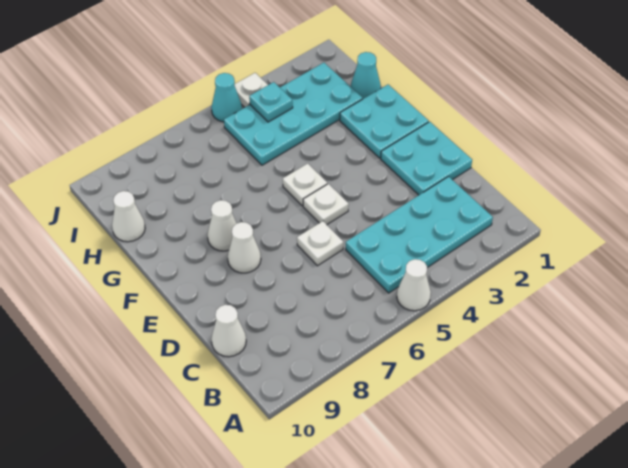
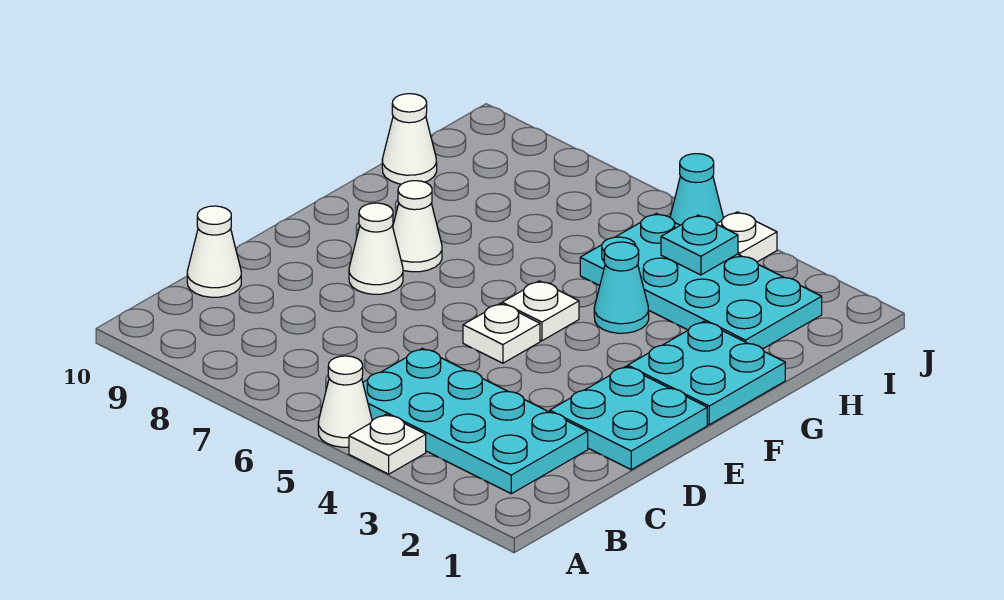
white 1x1 plate [297,221,343,266] -> white 1x1 plate moved to [349,415,426,474]
cyan 1x1 cone [351,52,381,99] -> cyan 1x1 cone moved to [594,242,649,333]

